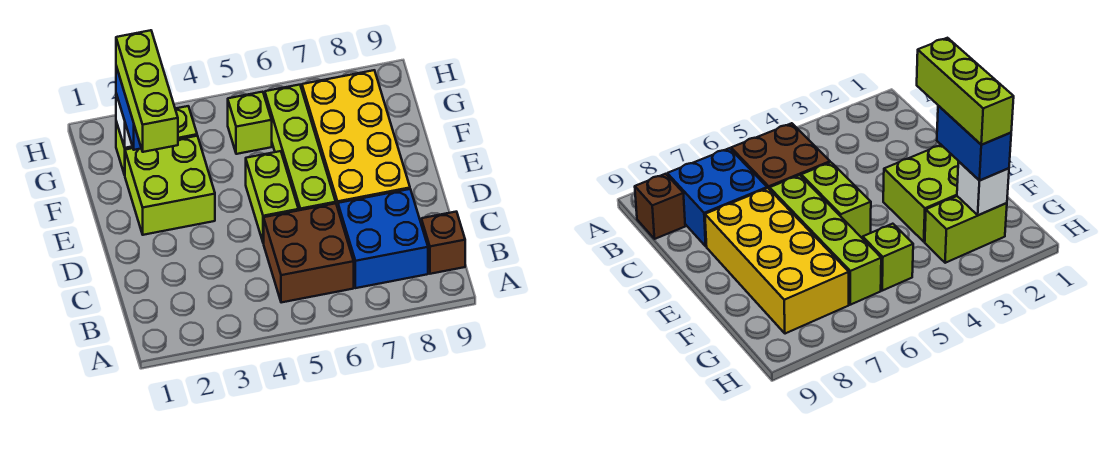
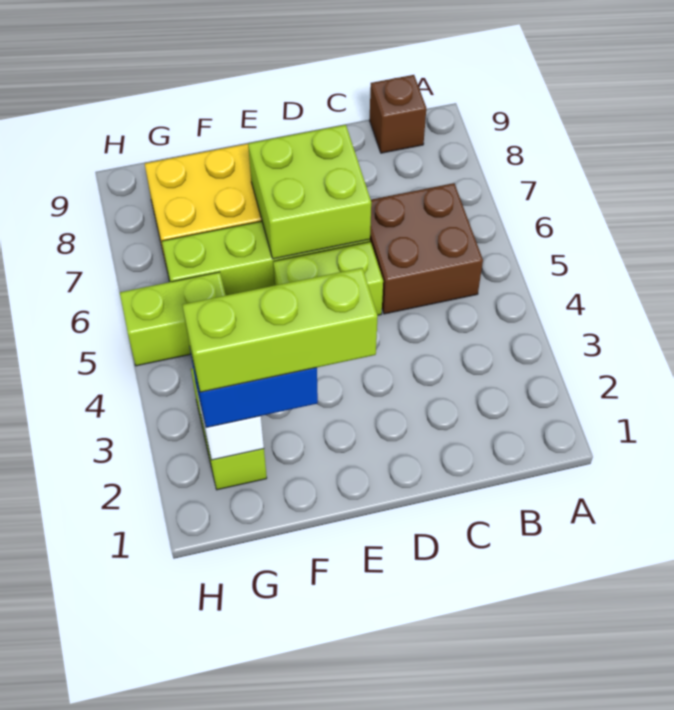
blue 2x2 brick [338,189,428,288] -> none
lime 2x2 brick [125,136,215,235] -> lime 2x2 brick moved to [248,125,371,259]
lime 1x1 brick [228,92,272,154] -> lime 1x2 brick [120,272,226,366]

